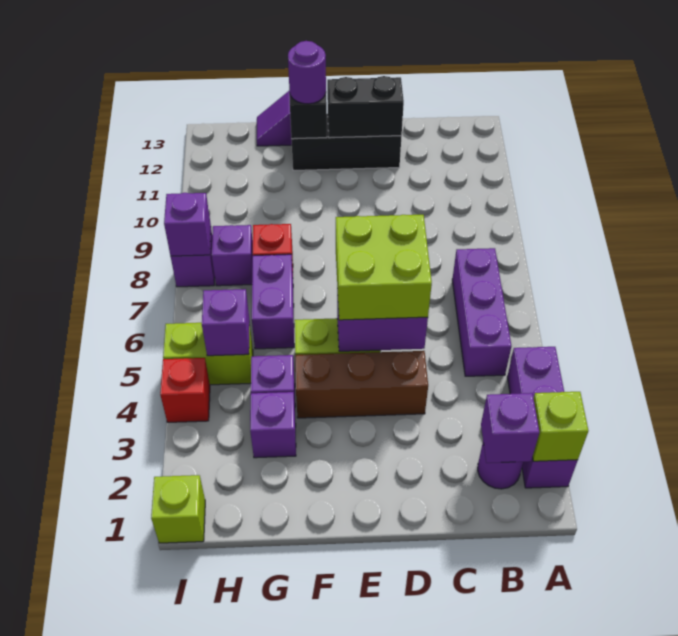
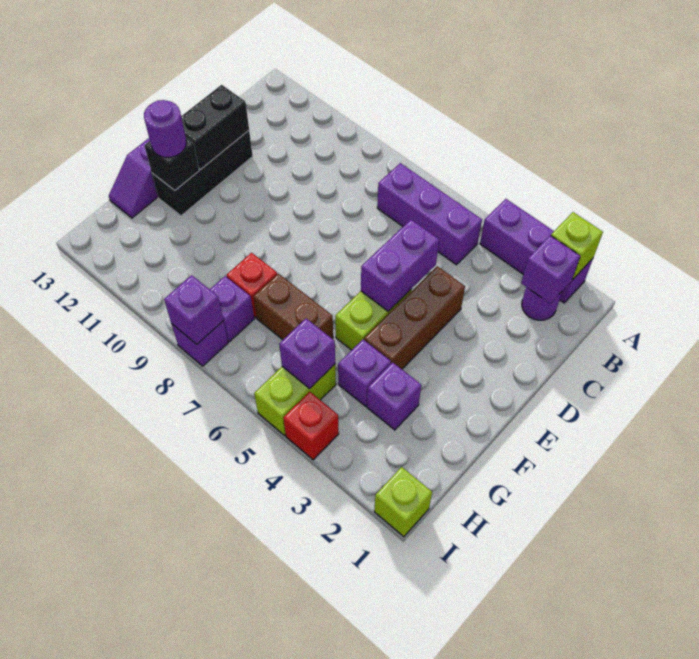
lime 2x2 brick [336,215,432,320] -> none
purple 1x2 brick [252,254,294,349] -> brown 1x2 brick [253,274,333,340]

